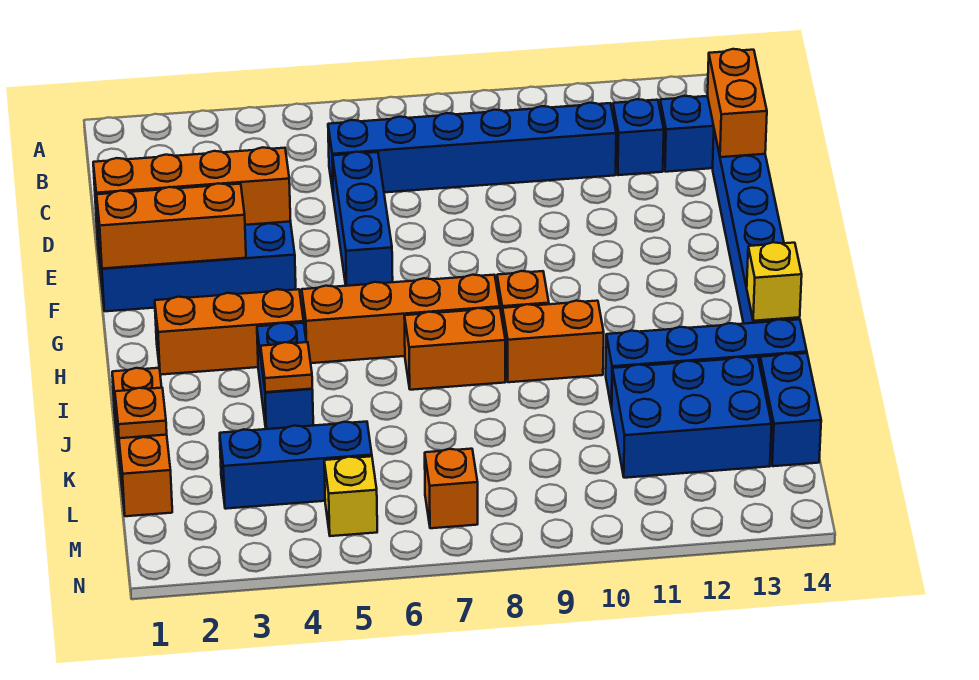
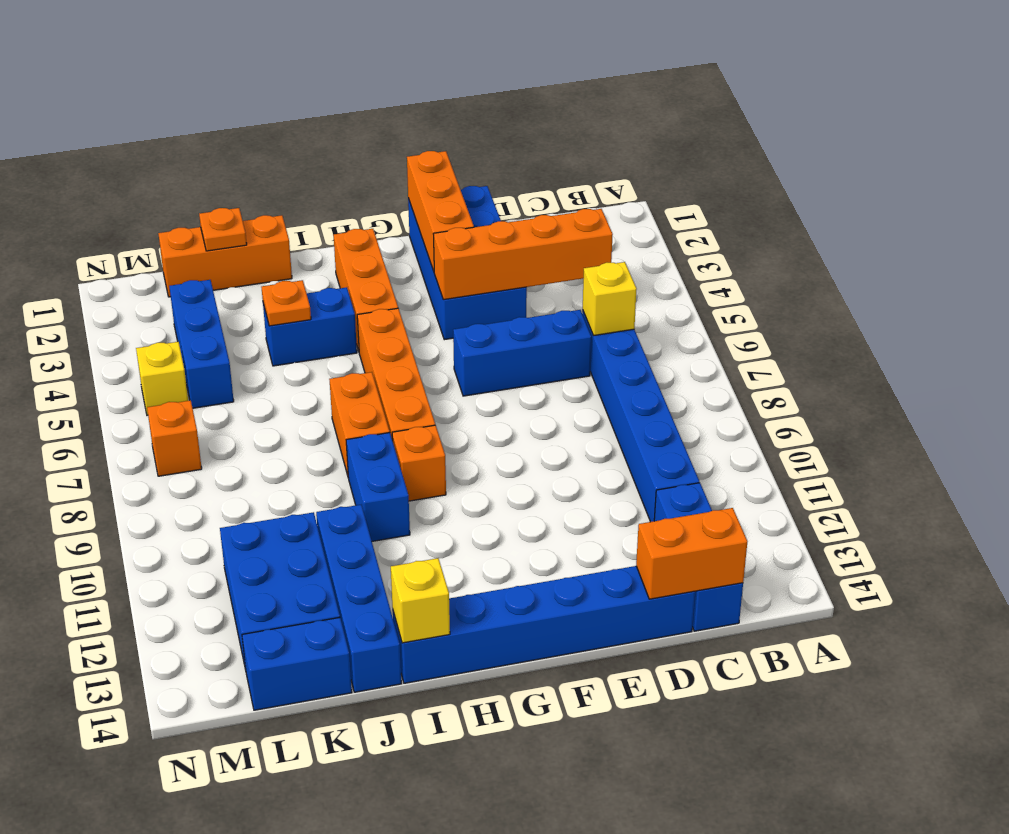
none -> yellow 1x1 brick [583,262,637,336]
orange 1x4 brick [93,147,291,234] -> orange 1x4 brick turned to [434,209,613,300]
orange 1x2 brick [503,301,604,382] -> blue 1x2 brick [346,433,410,541]

